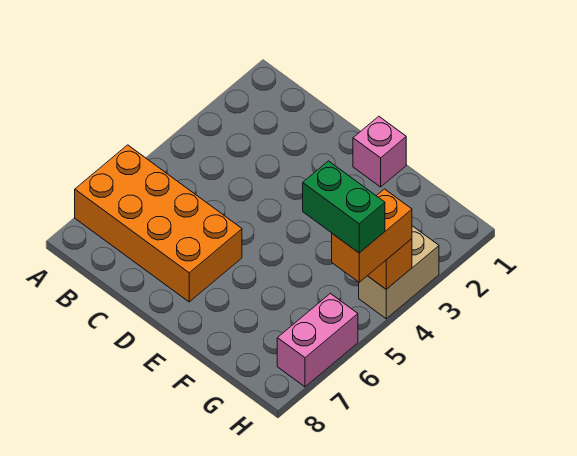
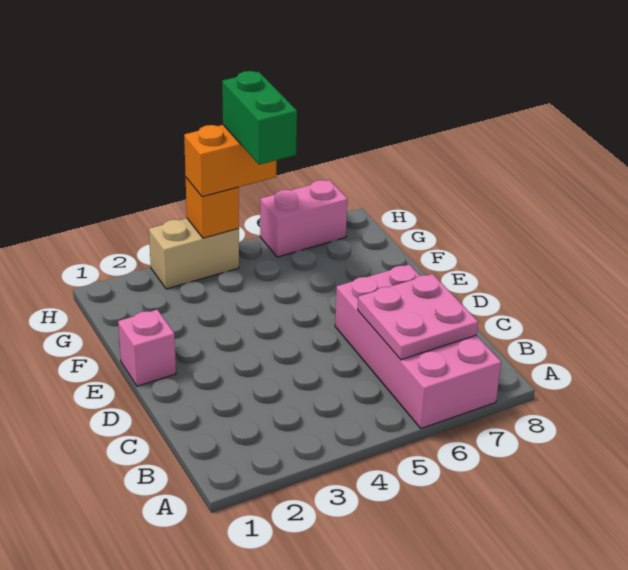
orange 2x4 brick [75,145,242,302] -> pink 2x4 brick [335,264,501,428]
none -> pink 2x2 plate [358,274,478,360]

